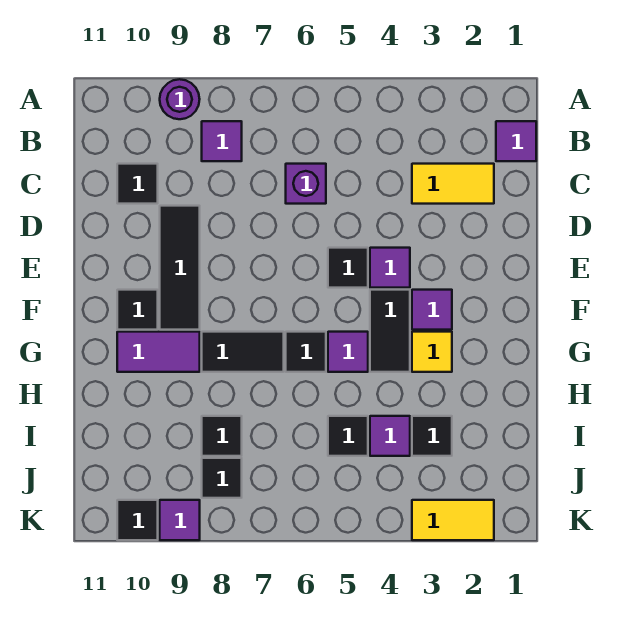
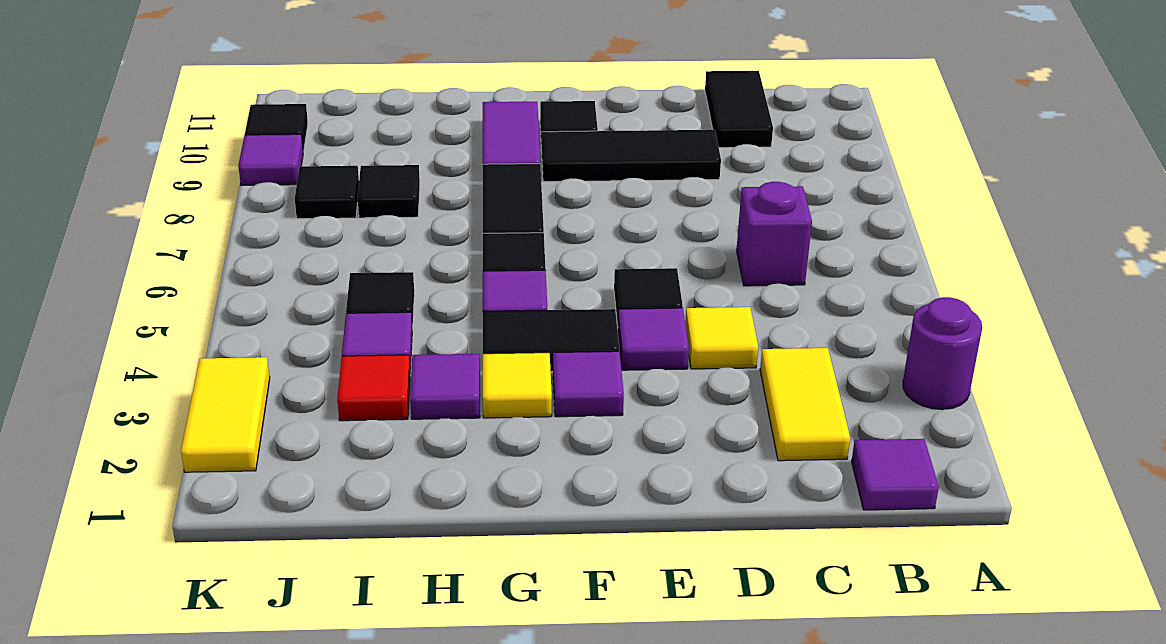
purple 1x1 round brick [160,79,200,119] -> purple 1x1 round brick moved to [903,297,982,410]
purple 1x1 tile [202,121,242,161] -> purple 1x1 tile moved to [410,354,480,419]
black 1x1 tile [117,164,158,204] -> black 1x2 tile [705,71,773,148]
none -> yellow 1x1 tile [685,307,758,369]
black 1x1 tile [412,416,452,456] -> red 1x1 tile [337,355,410,421]

